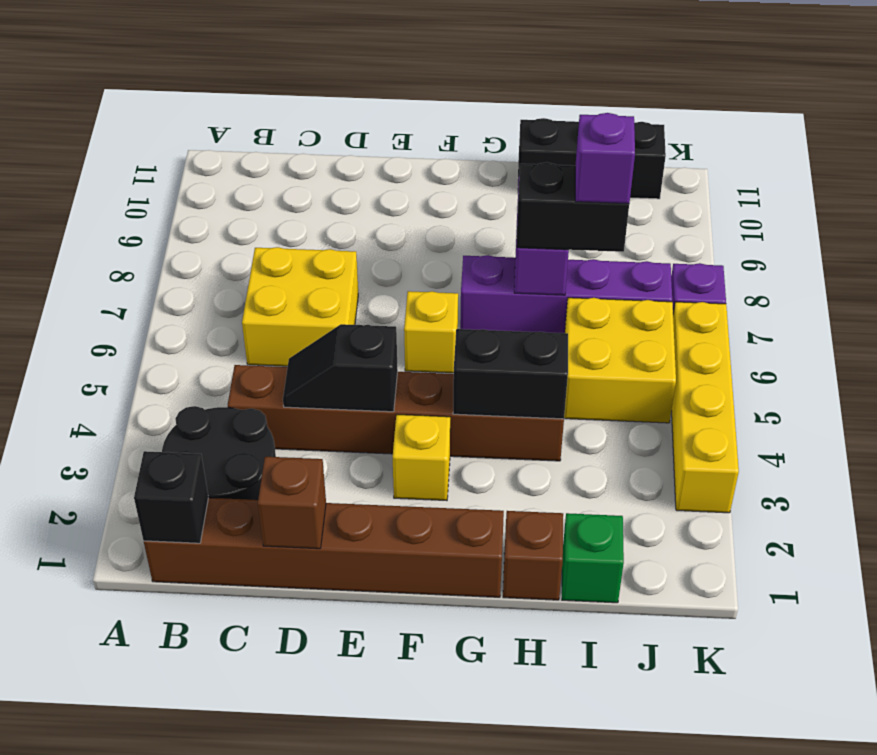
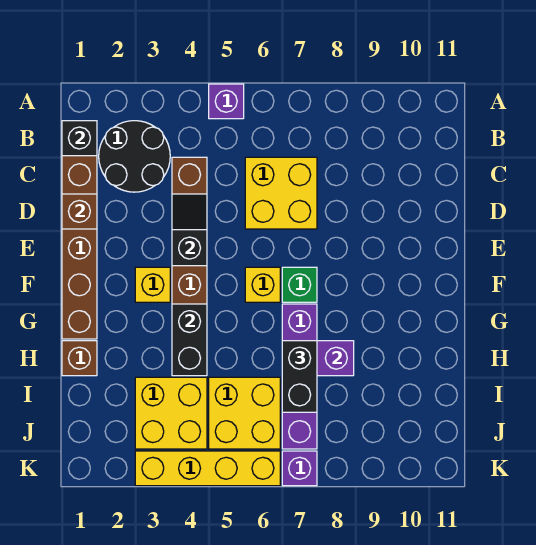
black 1x3 brick [517,118,666,199] -> none
green 1x1 brick [562,513,624,603] -> green 1x1 brick moved to [282,267,317,302]
none -> yellow 2x2 brick [135,377,207,449]
purple 1x1 brick [575,113,635,204] -> purple 1x1 brick moved to [209,84,244,119]

